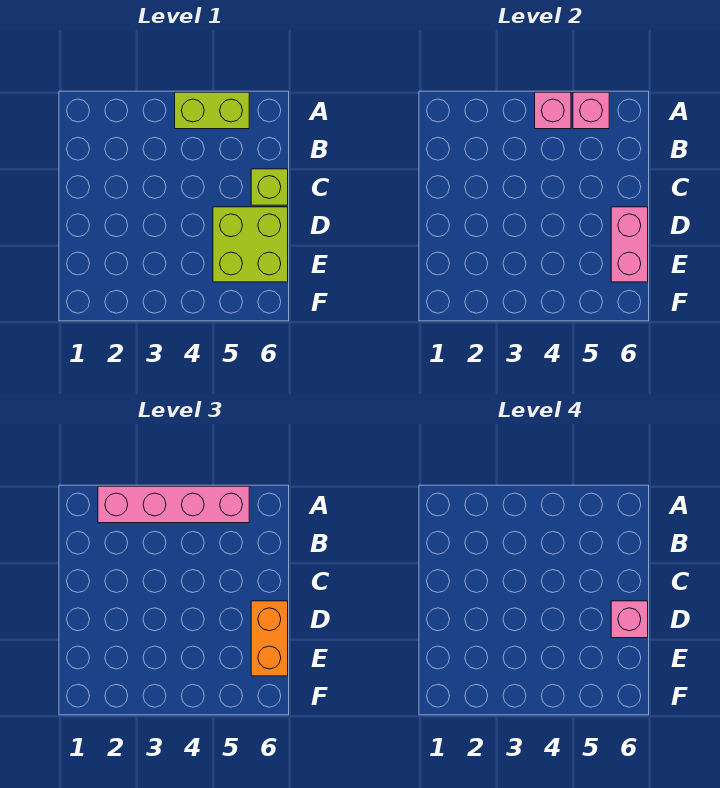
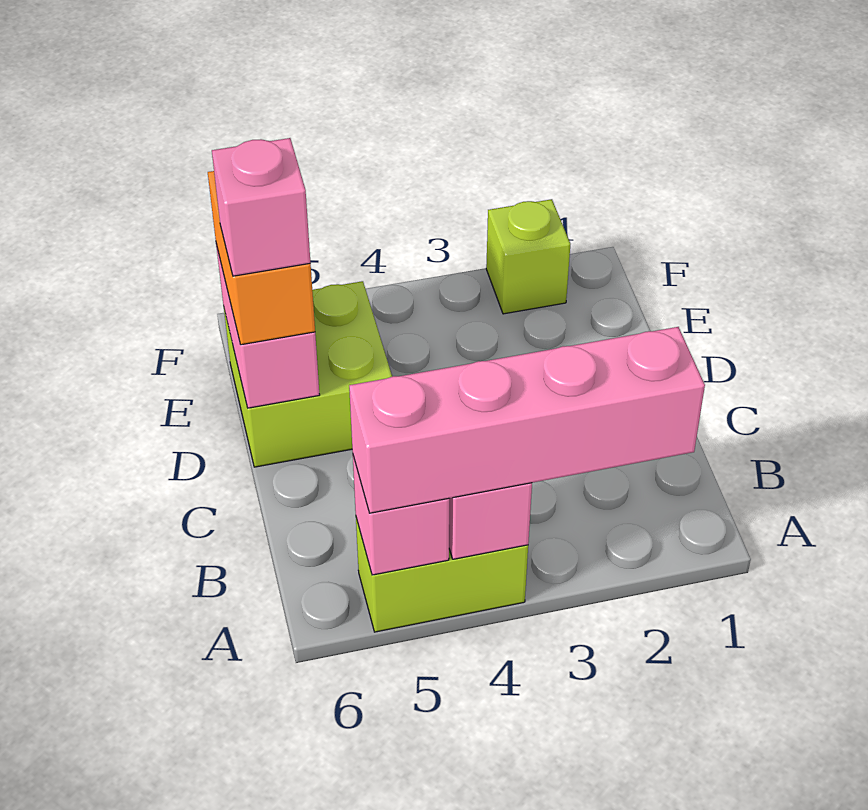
lime 1x1 brick [251,169,288,205] -> lime 1x1 brick moved to [486,199,570,314]

